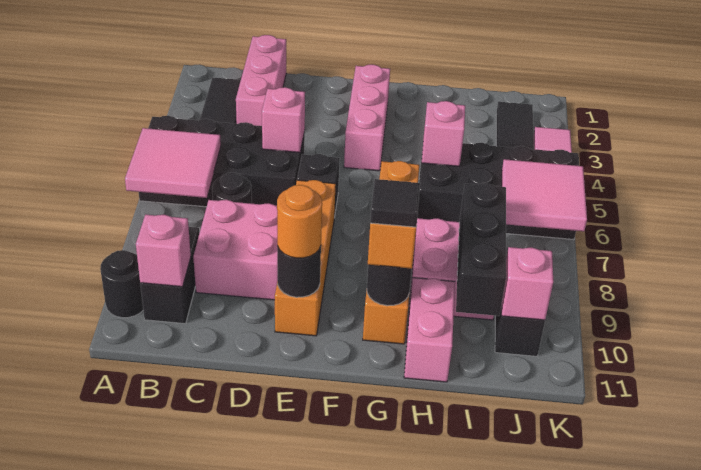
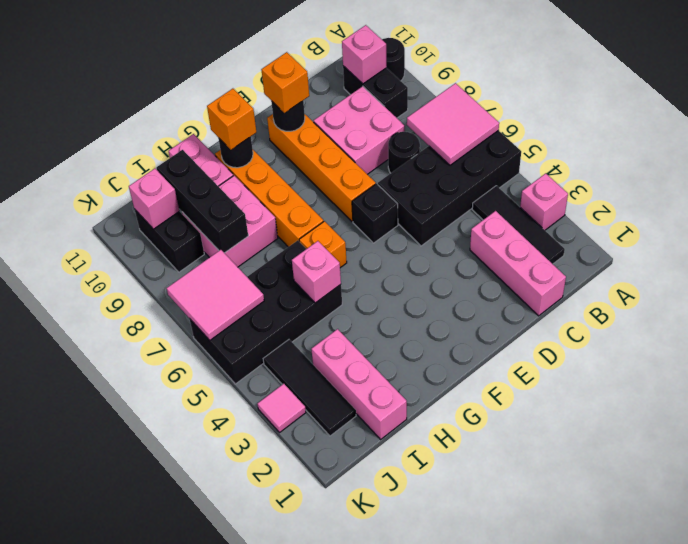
pink 1x1 brick [262,87,305,153] -> pink 1x1 brick moved to [520,173,568,230]
orange 1x1 round brick [277,185,322,258] -> orange 1x1 brick [261,52,309,113]
pink 1x3 brick [344,65,390,171] -> pink 1x3 brick moved to [311,329,407,439]
black 1x1 tile [370,179,420,227] -> none

